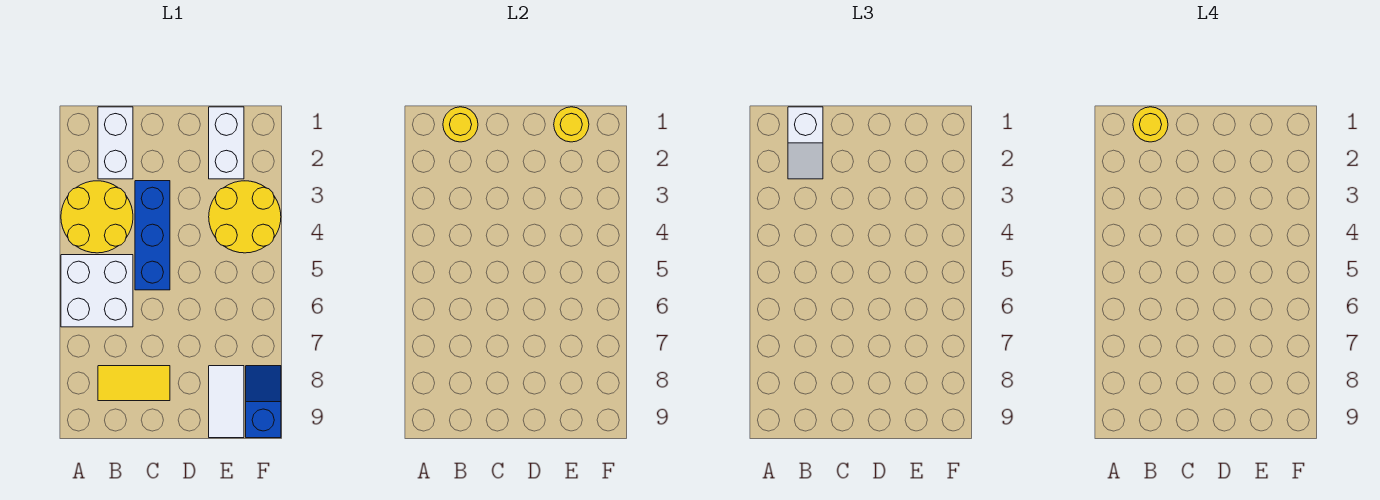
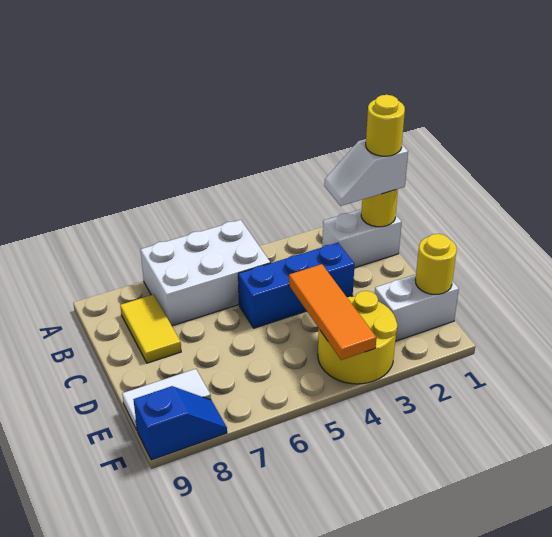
yellow 2x2 round brick [61,181,133,253] -> none
white 2x2 brick [61,255,133,327] -> white 2x3 brick [140,220,270,326]
none -> orange 1x3 tile [289,264,376,360]

